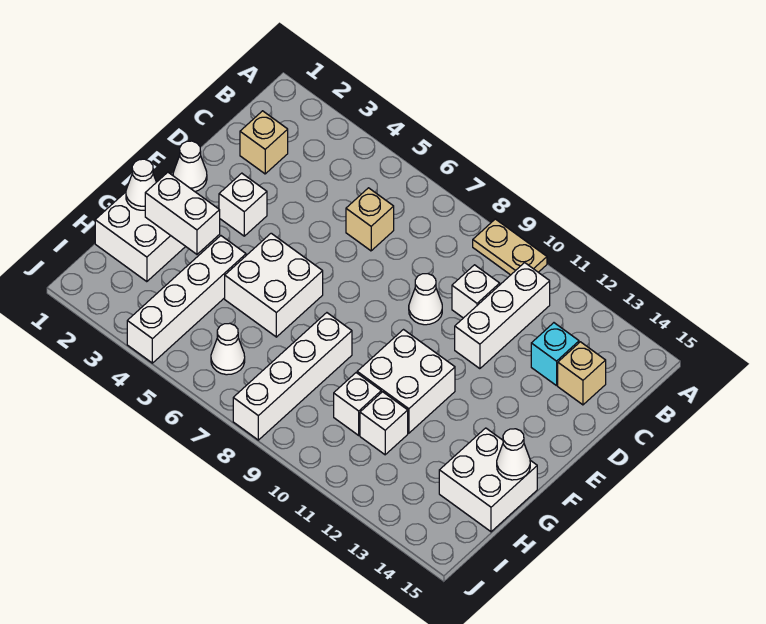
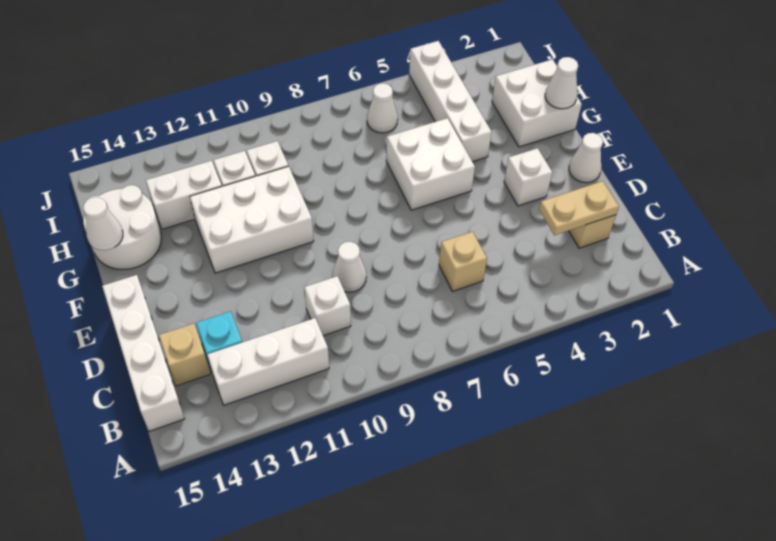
tan 1x2 plate [473,219,547,275] -> tan 1x2 plate moved to [539,181,619,235]
white 1x3 brick [455,263,550,369] -> white 1x3 brick turned to [207,318,329,405]
white 2x2 brick [357,330,455,433] -> white 2x3 brick [190,166,314,273]
white 1x2 brick [145,172,220,254] -> white 1x2 brick moved to [146,161,222,229]
white 1x4 brick [233,313,352,440] -> white 1x4 brick moved to [102,275,185,431]
white 2x2 brick [439,428,537,532] -> white 2x2 round brick [83,185,161,269]

